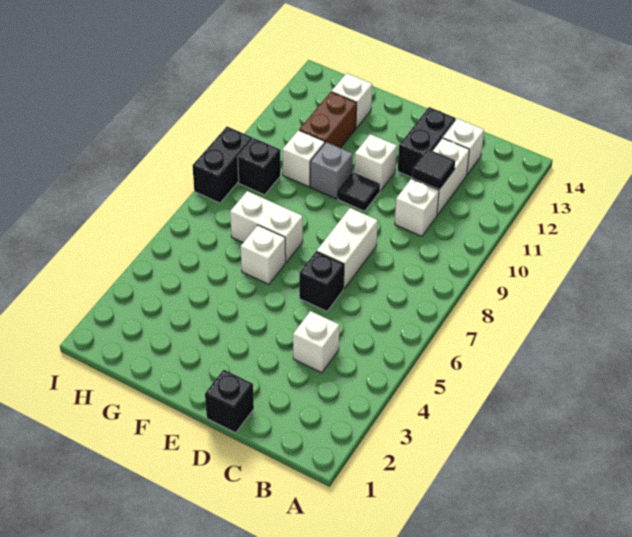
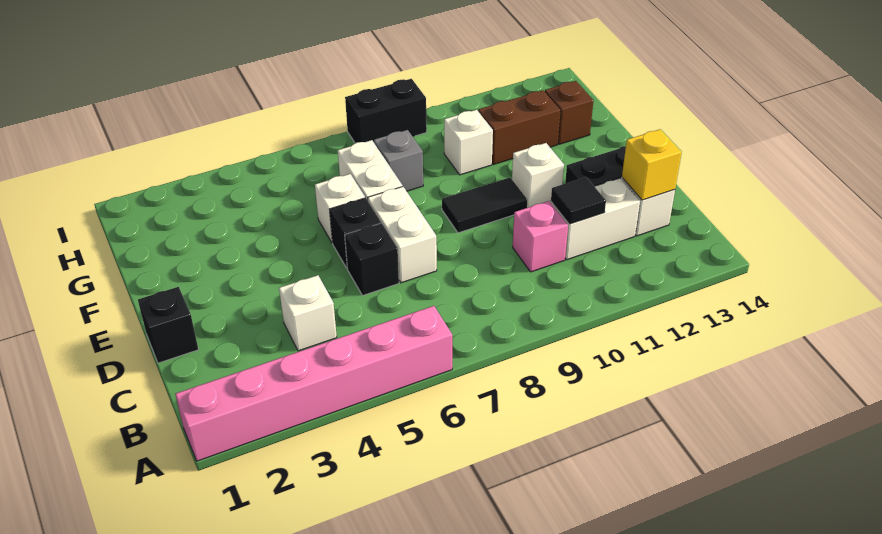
none -> pink 1x6 brick [175,306,452,461]
white 1x1 brick [395,179,439,236] -> pink 1x1 brick [513,201,568,272]
none -> yellow 1x1 brick [622,129,682,200]
white 1x2 brick [317,208,378,289] -> white 1x2 brick turned to [368,187,437,283]
black 1x1 tile [338,172,380,211] -> black 1x2 tile [442,178,527,233]
grey 1x1 brick [310,142,353,199] -> grey 1x1 brick moved to [374,130,423,191]
white 1x1 brick [332,73,372,128] -> brown 1x1 brick [545,81,593,144]
black 1x1 brick [238,138,281,195] -> black 1x1 brick moved to [329,198,381,268]

